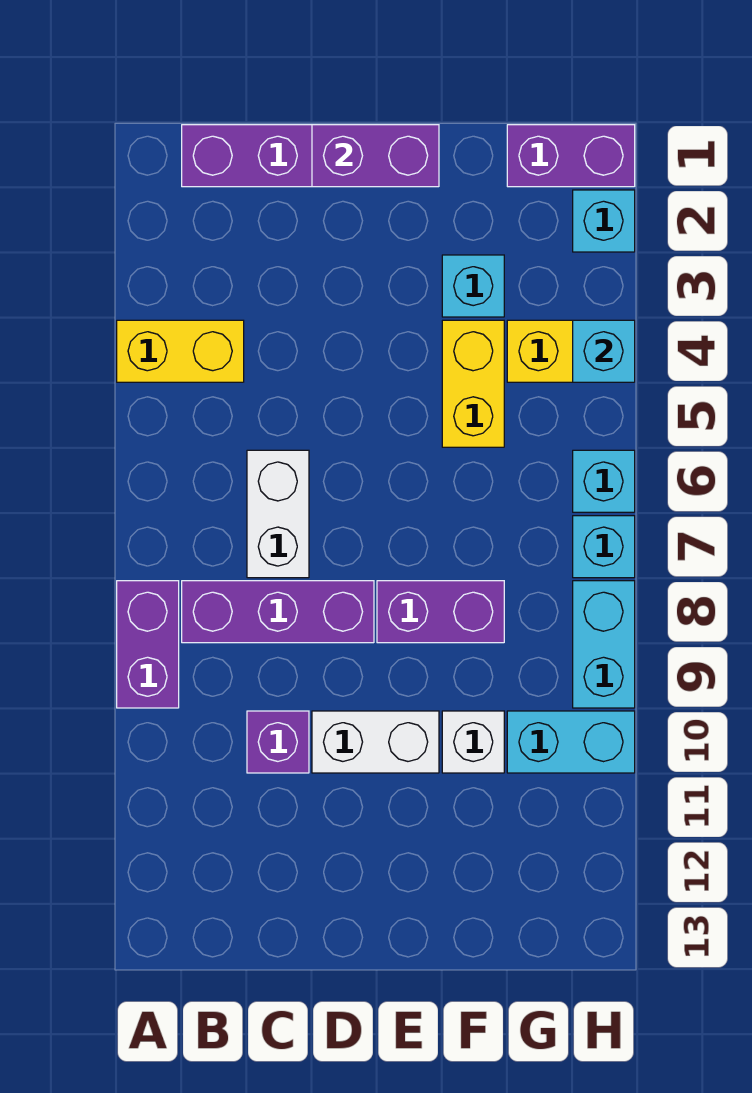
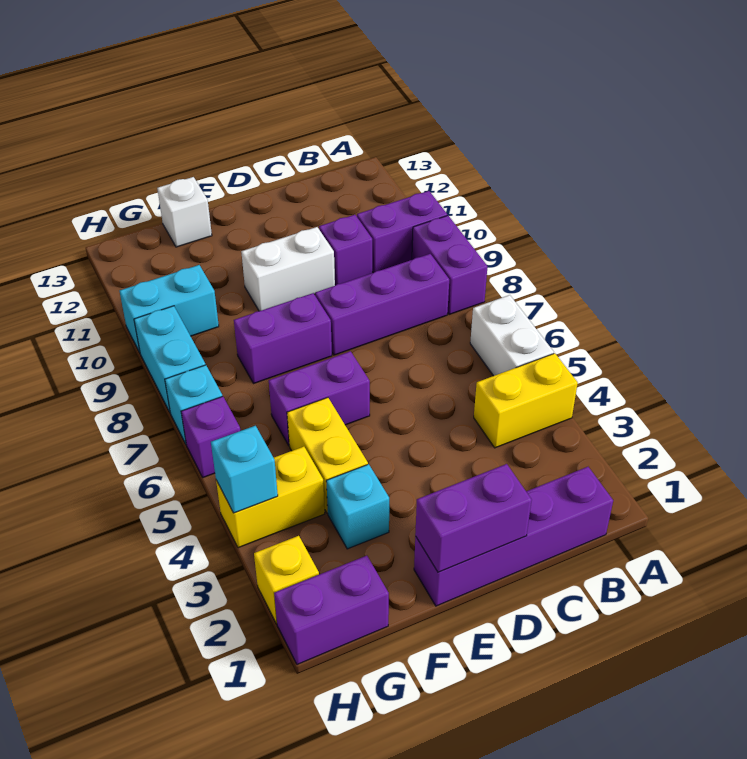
none -> purple 1x2 brick [357,191,447,273]
white 1x2 brick [247,450,309,578] -> white 1x2 brick moved to [470,295,554,376]
none -> purple 1x2 brick [269,351,370,445]
white 1x1 brick [442,711,504,773] -> white 1x1 brick moved to [157,177,212,247]
cyan 1x1 brick [573,190,635,252] -> yellow 1x1 brick [254,536,319,624]
cyan 1x1 brick [573,450,635,512] -> purple 1x1 brick [181,396,240,477]

